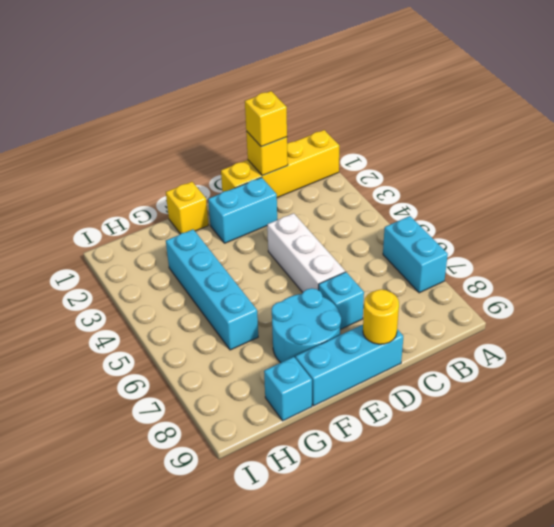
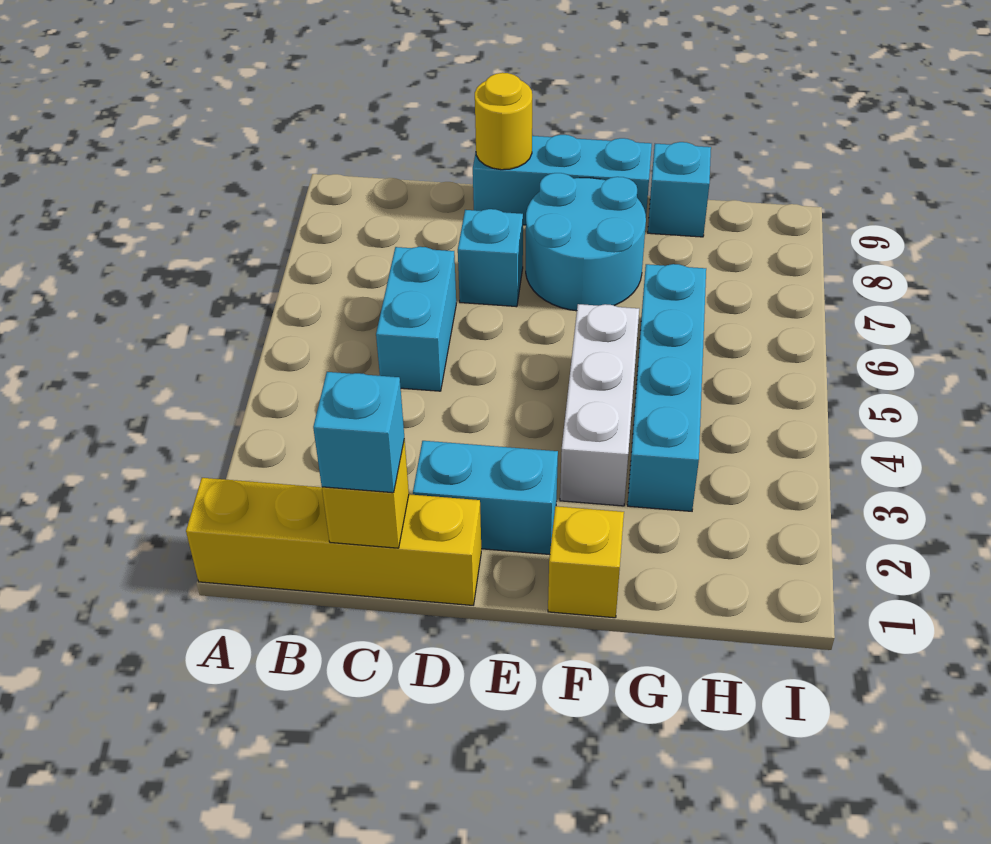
cyan 1x2 brick [383,216,448,293] -> cyan 1x2 brick moved to [376,247,456,391]
yellow 1x1 brick [245,91,287,147] -> cyan 1x1 brick [313,372,404,493]
white 1x3 brick [267,213,345,292] -> white 1x3 brick moved to [560,304,639,506]

